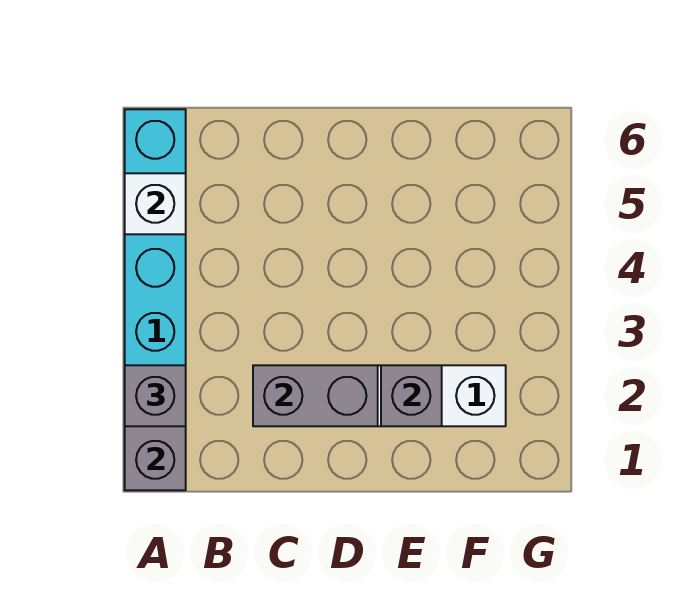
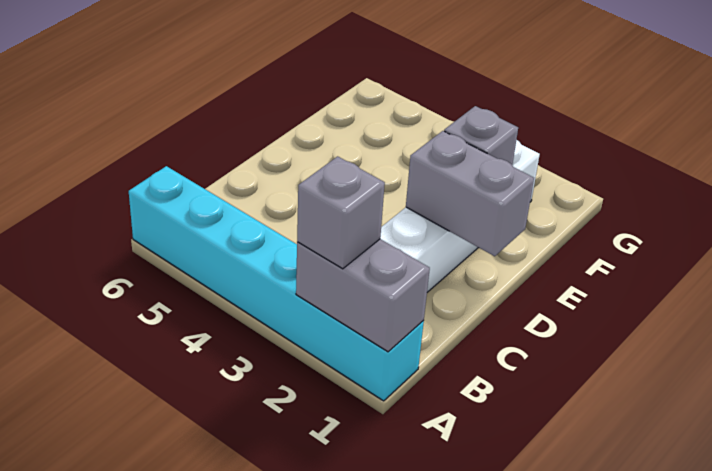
white 1x1 brick [125,173,186,234] -> none
grey 1x2 brick [253,365,378,426] -> grey 1x2 brick turned to [406,131,534,256]

